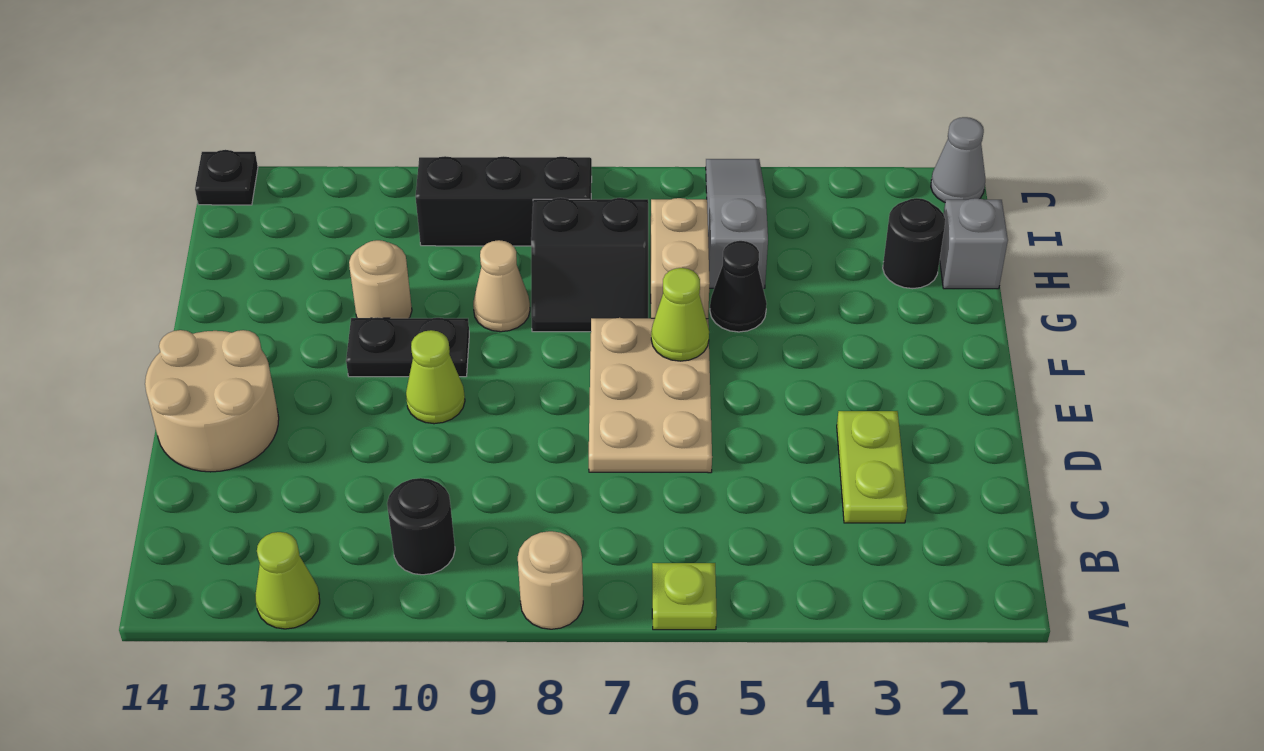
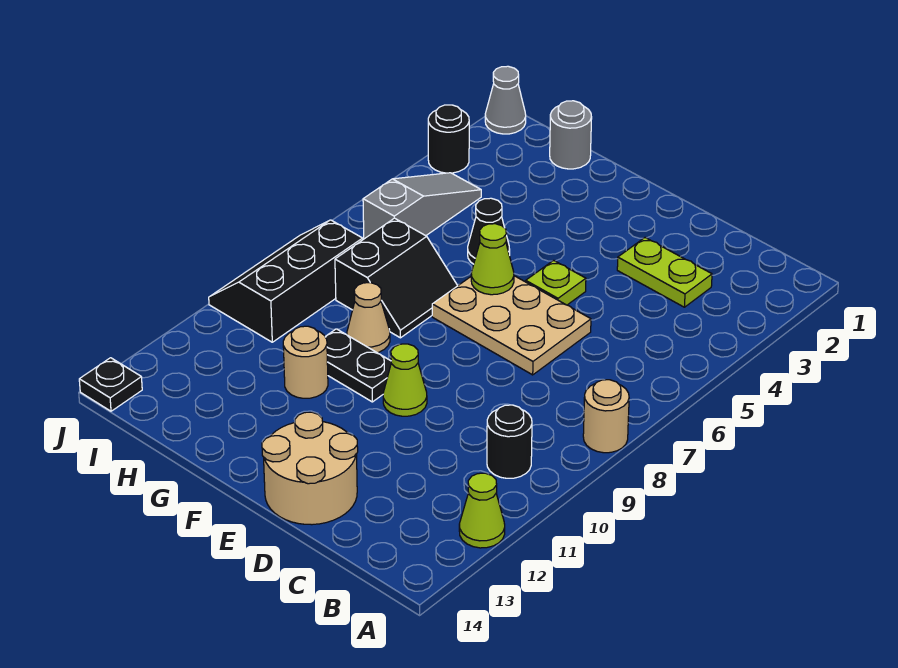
lime 1x1 plate [652,563,717,630] -> lime 1x1 plate moved to [526,260,586,305]
black 1x2 plate [346,317,469,377] -> black 1x2 plate turned to [325,329,391,402]
tan 1x2 brick [651,198,710,319] -> none
grey 1x1 brick [940,198,1008,289] -> grey 1x1 round brick [550,101,592,169]
black 1x1 round brick [883,198,945,289] -> black 1x1 round brick moved to [428,105,469,173]
grey 1x3 slope [706,159,768,288] -> grey 1x3 slope turned to [363,173,481,239]

